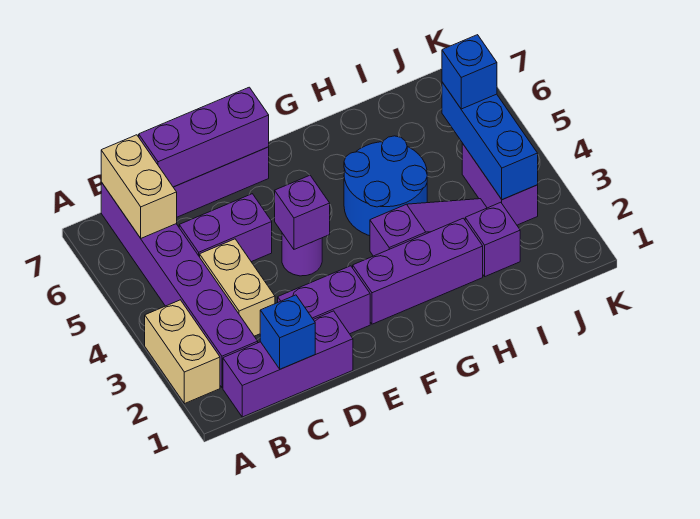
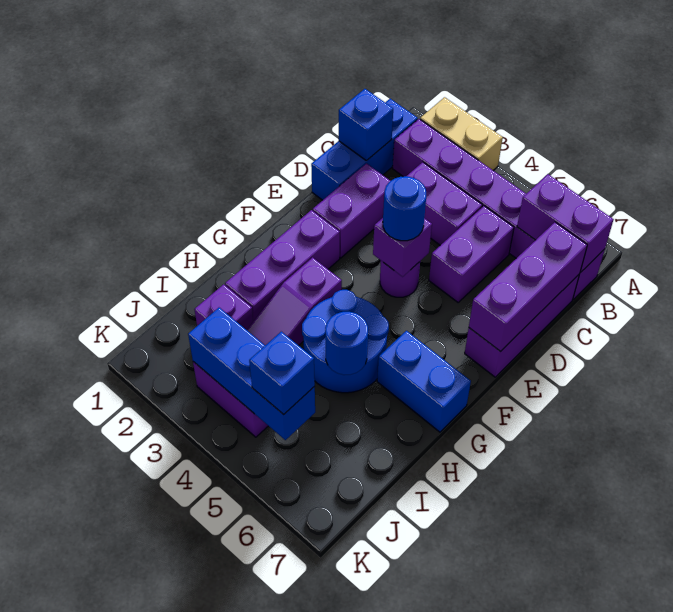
purple 1x3 brick [223,311,353,417] -> blue 1x3 brick [311,99,418,200]
tan 1x2 brick [101,135,177,238] -> purple 1x2 brick [517,174,614,272]
tan 1x2 brick [200,239,275,336] -> purple 1x2 brick [407,162,482,245]
none -> blue 1x1 round brick [383,176,426,241]
none -> blue 1x2 brick [377,331,471,432]
none -> blue 1x1 round brick [325,312,368,375]

